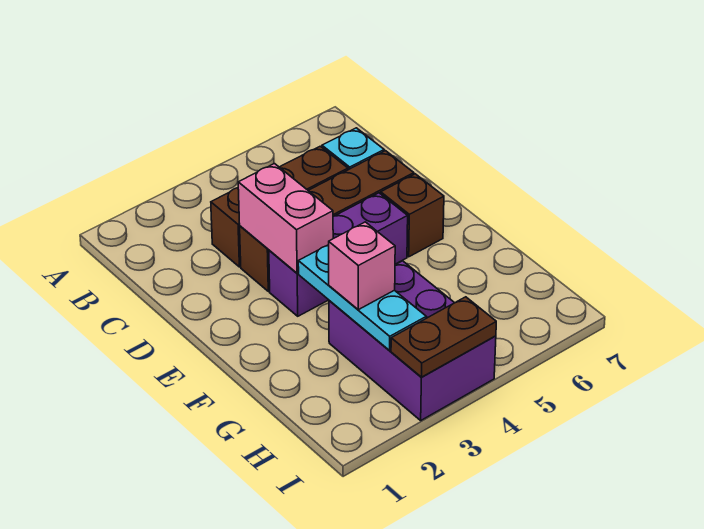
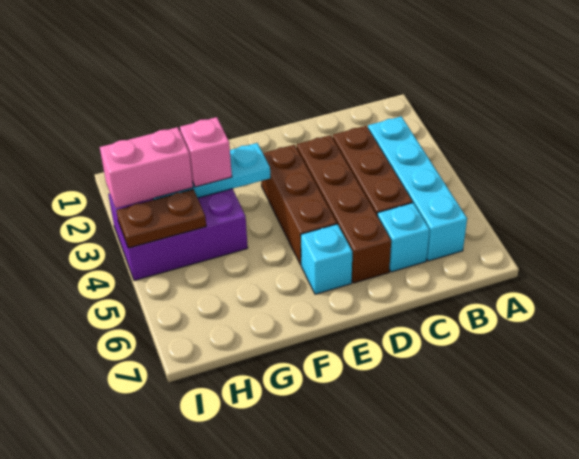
none -> cyan 1x4 brick [368,116,467,261]
pink 1x2 brick [238,164,333,273] -> pink 1x2 brick moved to [100,127,193,208]
purple 1x3 brick [269,193,408,316] -> brown 1x3 brick [261,145,337,265]
brown 1x1 brick [381,174,444,257] -> cyan 1x1 brick [301,224,352,294]
brown 1x2 plate [391,297,496,377] -> brown 1x2 plate turned to [116,189,206,248]

